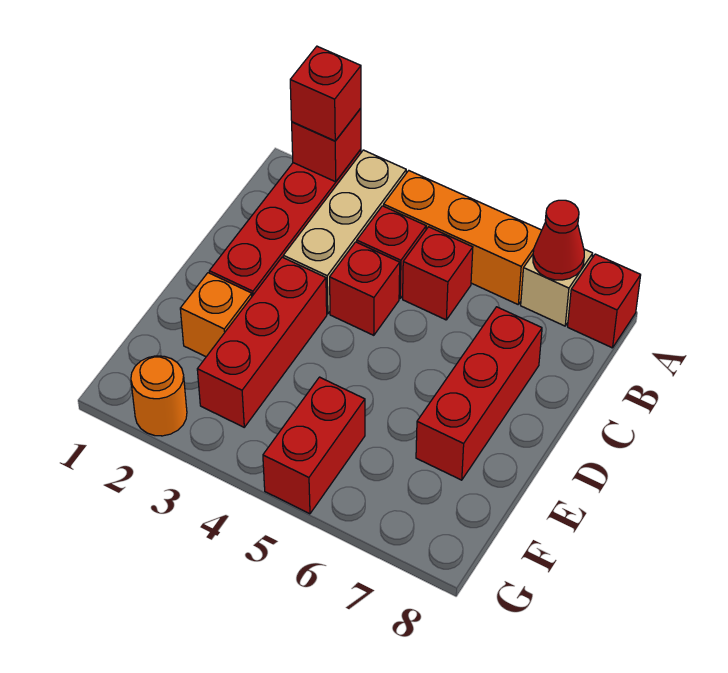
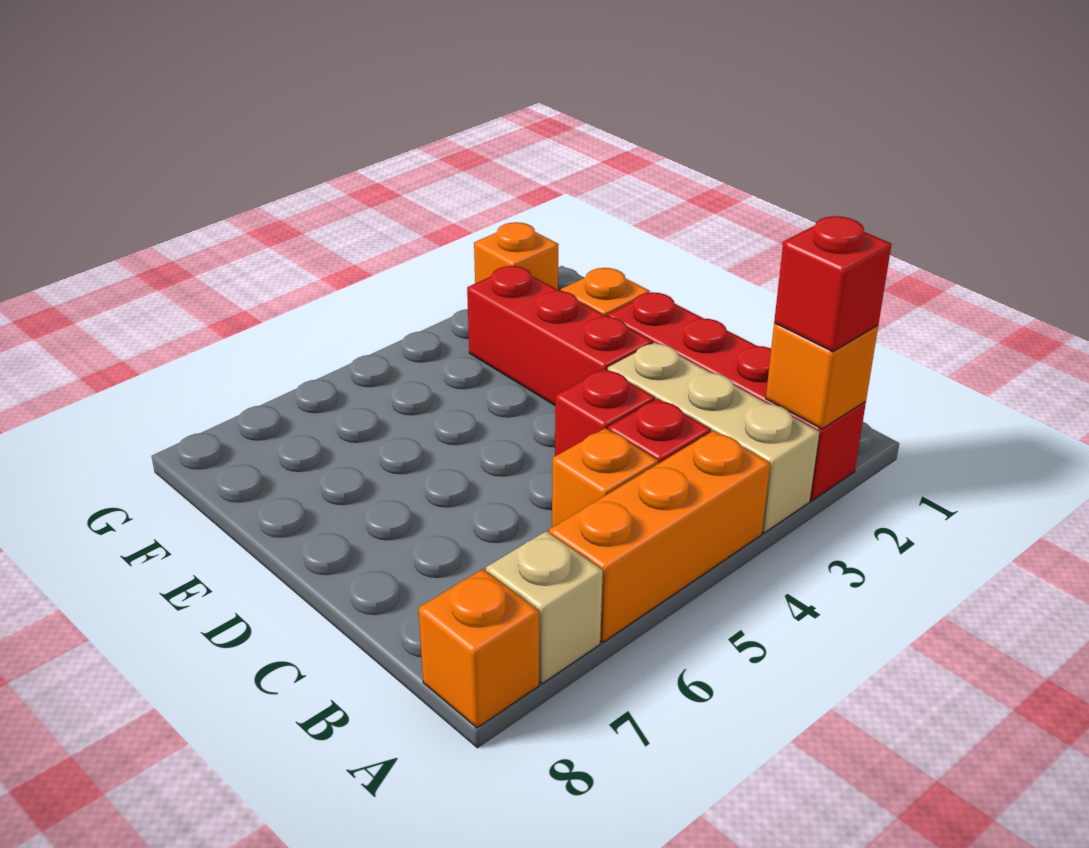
red 1x1 brick [292,108,361,182] -> orange 1x1 brick [766,323,878,429]
red 1x1 cone [533,200,584,280] -> none
red 1x1 brick [568,254,641,348] -> orange 1x1 brick [418,569,539,728]
red 1x1 brick [403,227,473,320] -> orange 1x1 brick [552,428,658,527]
red 1x3 brick [416,307,542,480] -> none
red 1x2 brick [263,377,365,514] -> none
orange 1x1 round brick [131,356,187,436] -> orange 1x1 brick [474,222,559,290]

